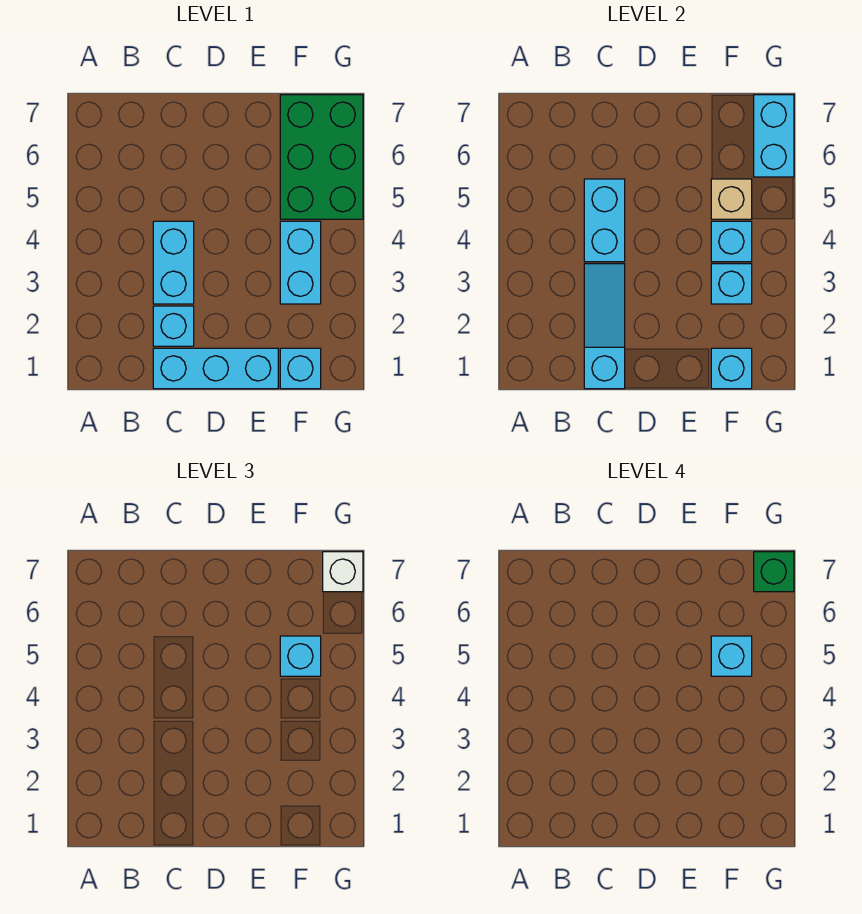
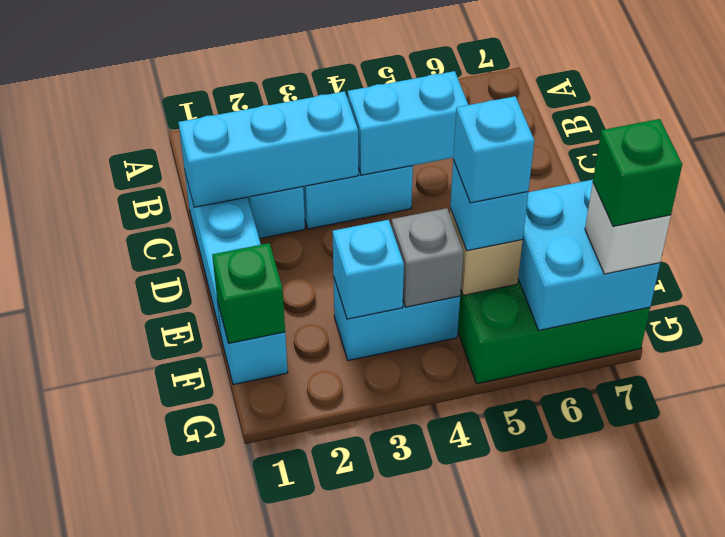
cyan 1x3 slope [584,264,625,389] -> cyan 1x3 brick [178,91,358,207]
cyan 1x1 brick [711,348,752,389] -> green 1x1 brick [212,243,285,344]
cyan 1x1 brick [711,221,752,262] -> grey 1x1 brick [391,208,464,307]
cyan 1x2 brick [754,95,794,177] -> cyan 2x2 brick [518,180,660,330]

